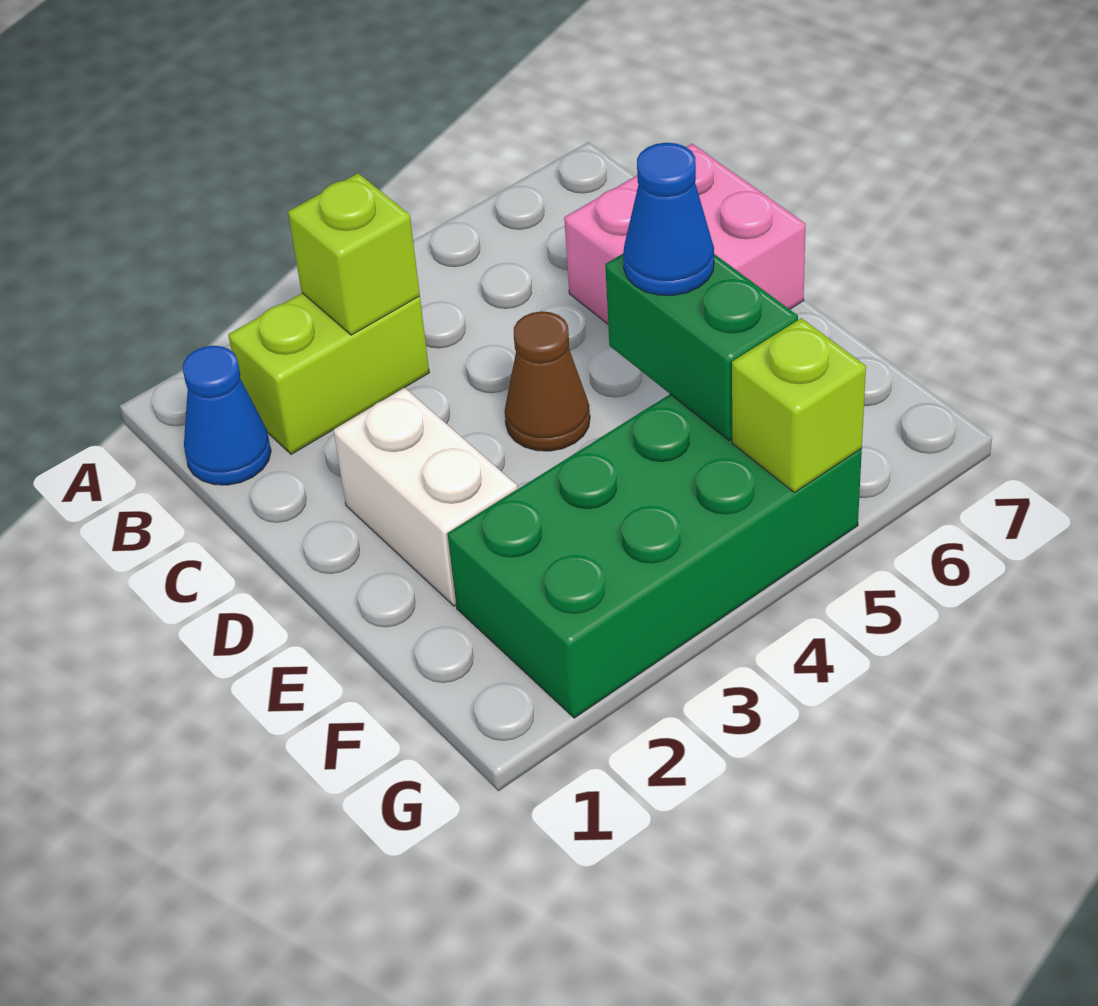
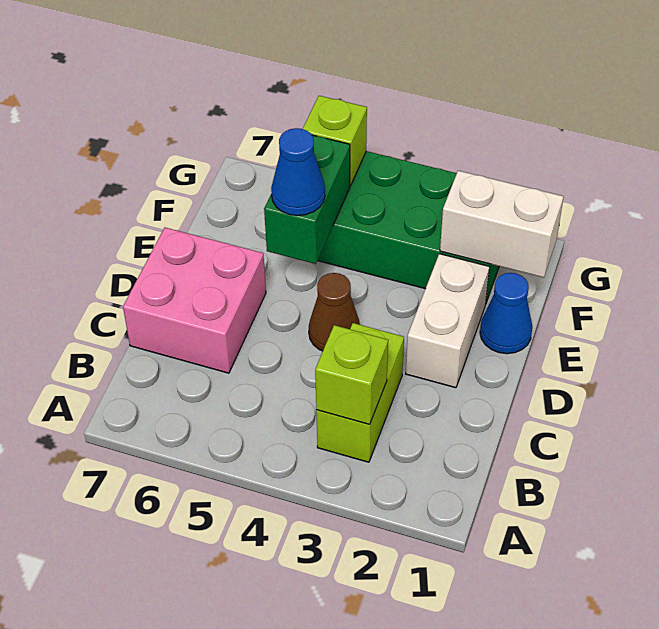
blue 1x1 cone [183,346,271,485] -> blue 1x1 cone moved to [480,273,532,354]
lime 1x2 brick [228,293,429,454] -> lime 1x2 brick turned to [316,323,404,462]
none -> white 1x2 brick [440,171,564,278]

